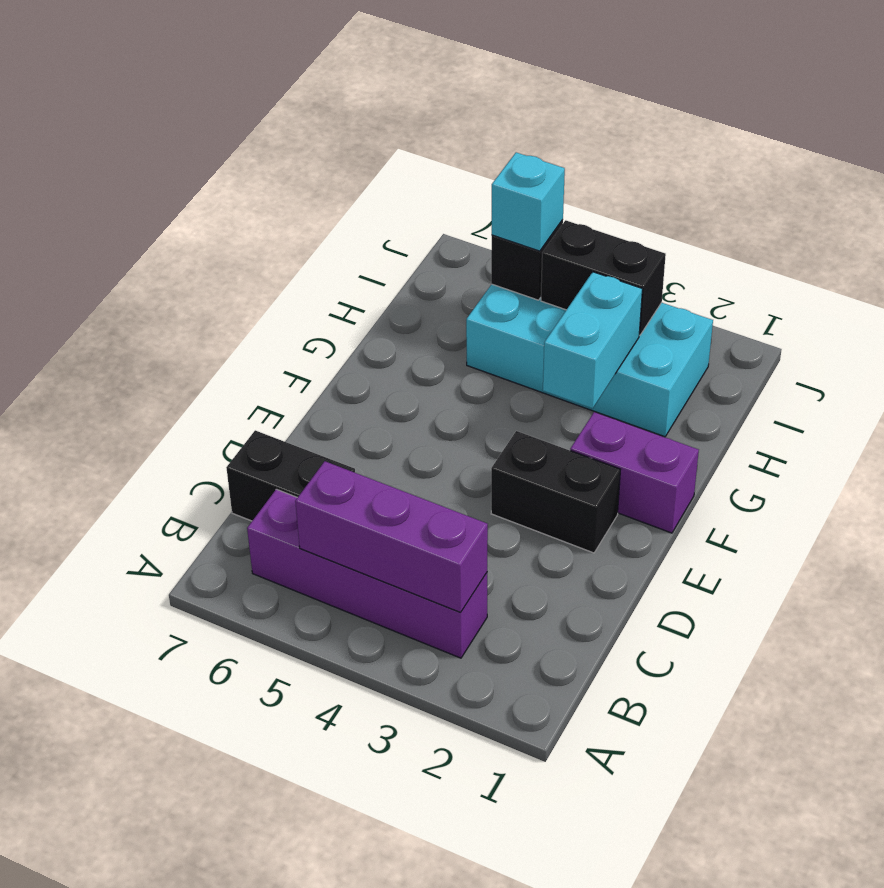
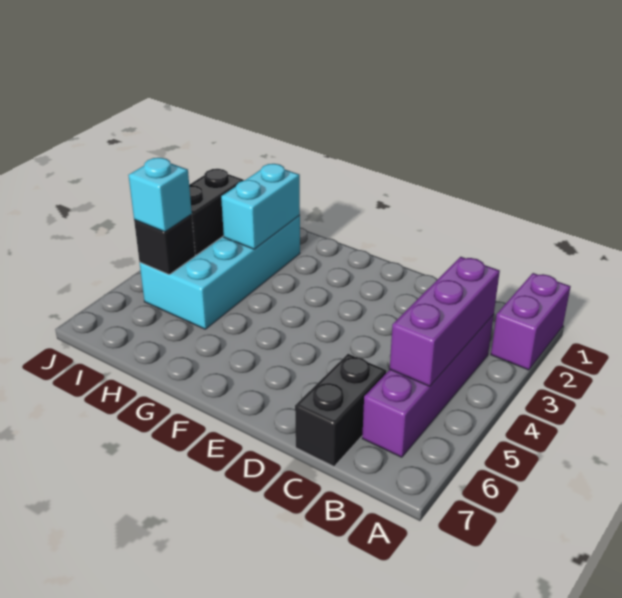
black 1x2 brick [491,431,621,553] -> none
purple 1x2 brick [570,412,699,533] -> purple 1x2 brick moved to [491,273,571,370]
cyan 1x2 brick [543,272,642,408] -> cyan 1x2 brick turned to [221,164,300,249]

